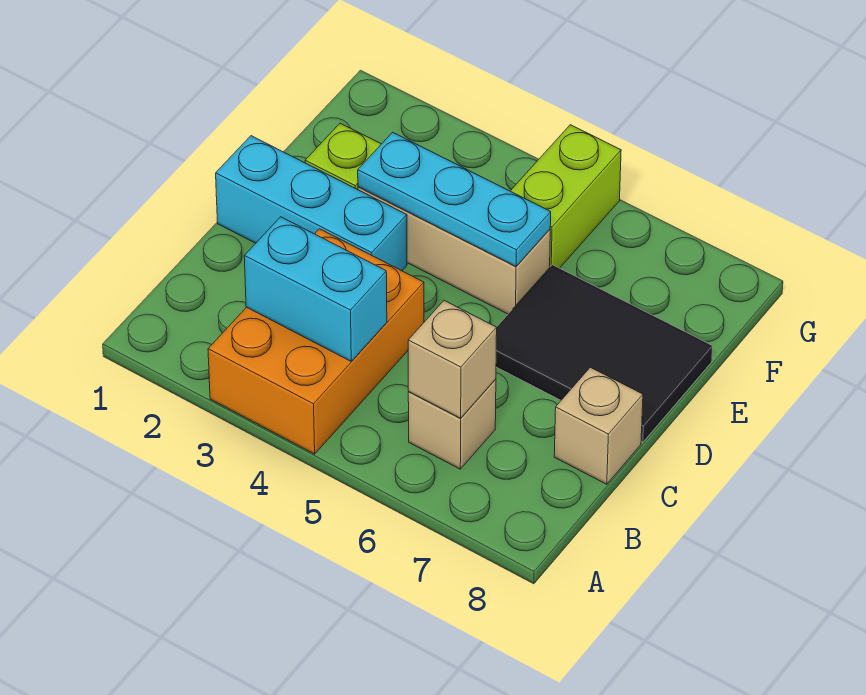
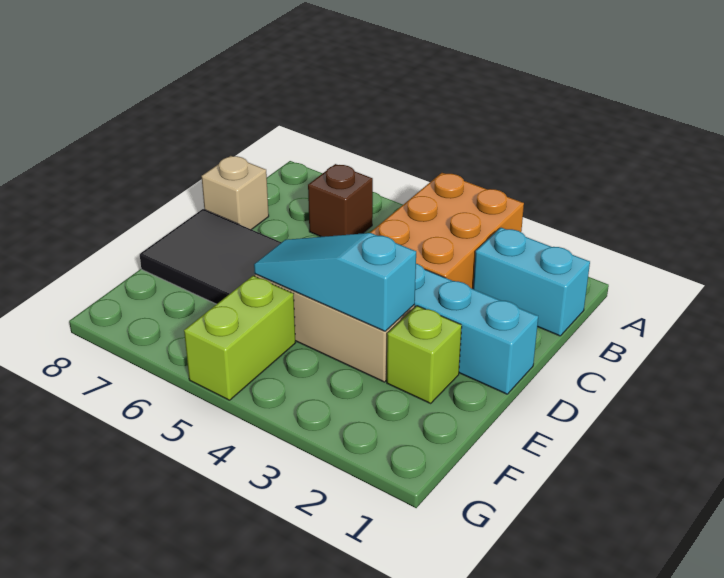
cyan 1x2 brick [244,217,387,361] -> cyan 1x2 brick moved to [473,228,590,336]
tan 1x1 brick [408,379,496,469] -> brown 1x1 brick [308,164,373,237]
tan 1x1 brick [408,301,497,418] -> none
cyan 1x3 plate [358,132,551,266] -> cyan 1x3 slope [254,233,416,331]

